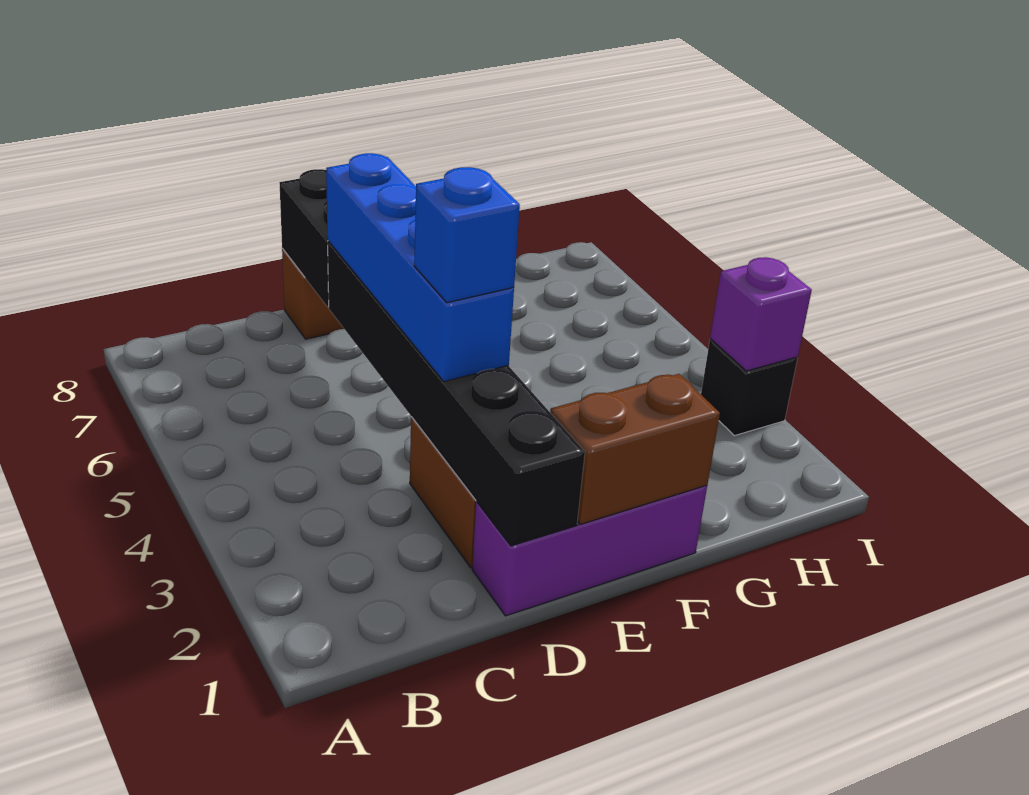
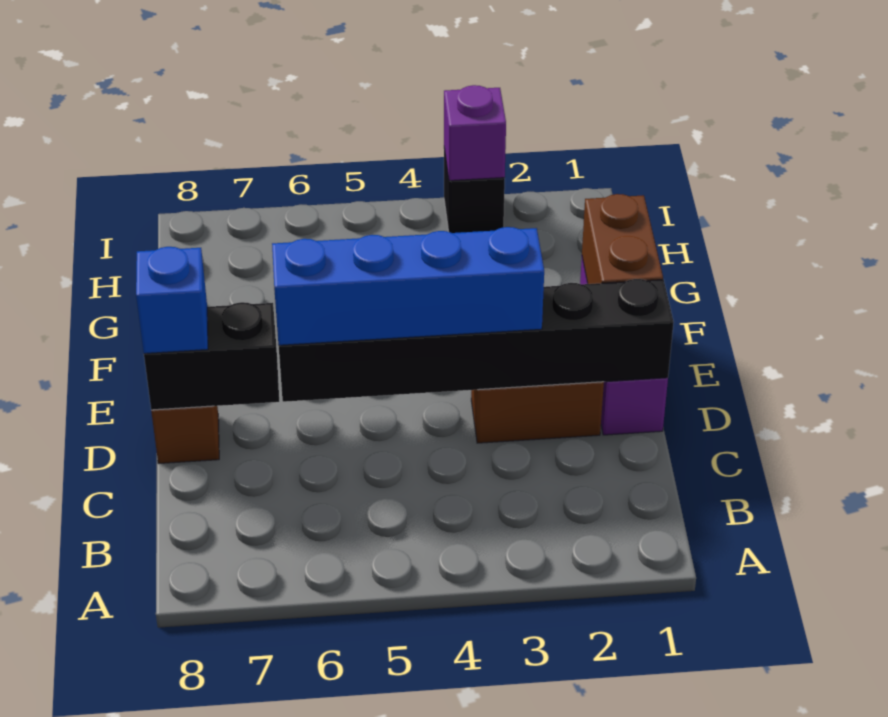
blue 1x1 brick [414,167,520,303] -> blue 1x1 brick moved to [136,247,208,354]

